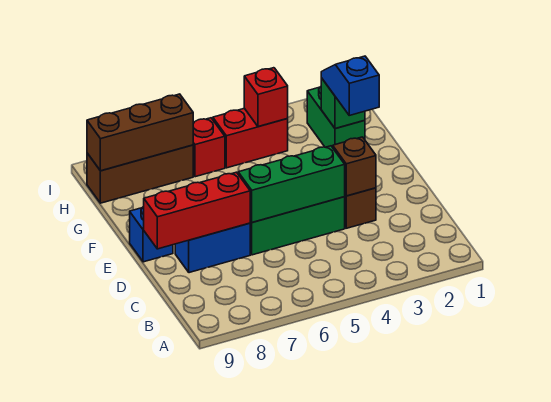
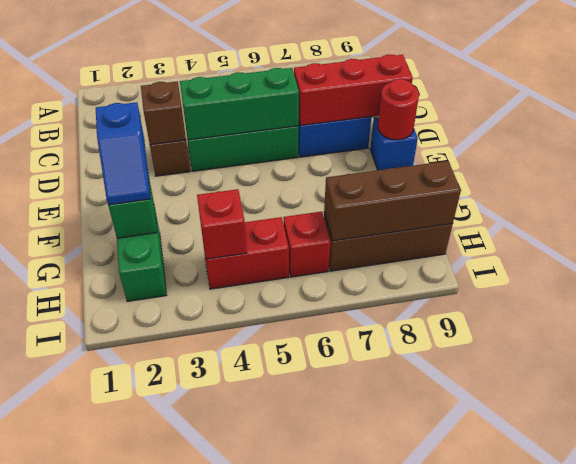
none -> red 1x1 round brick [378,79,419,140]

